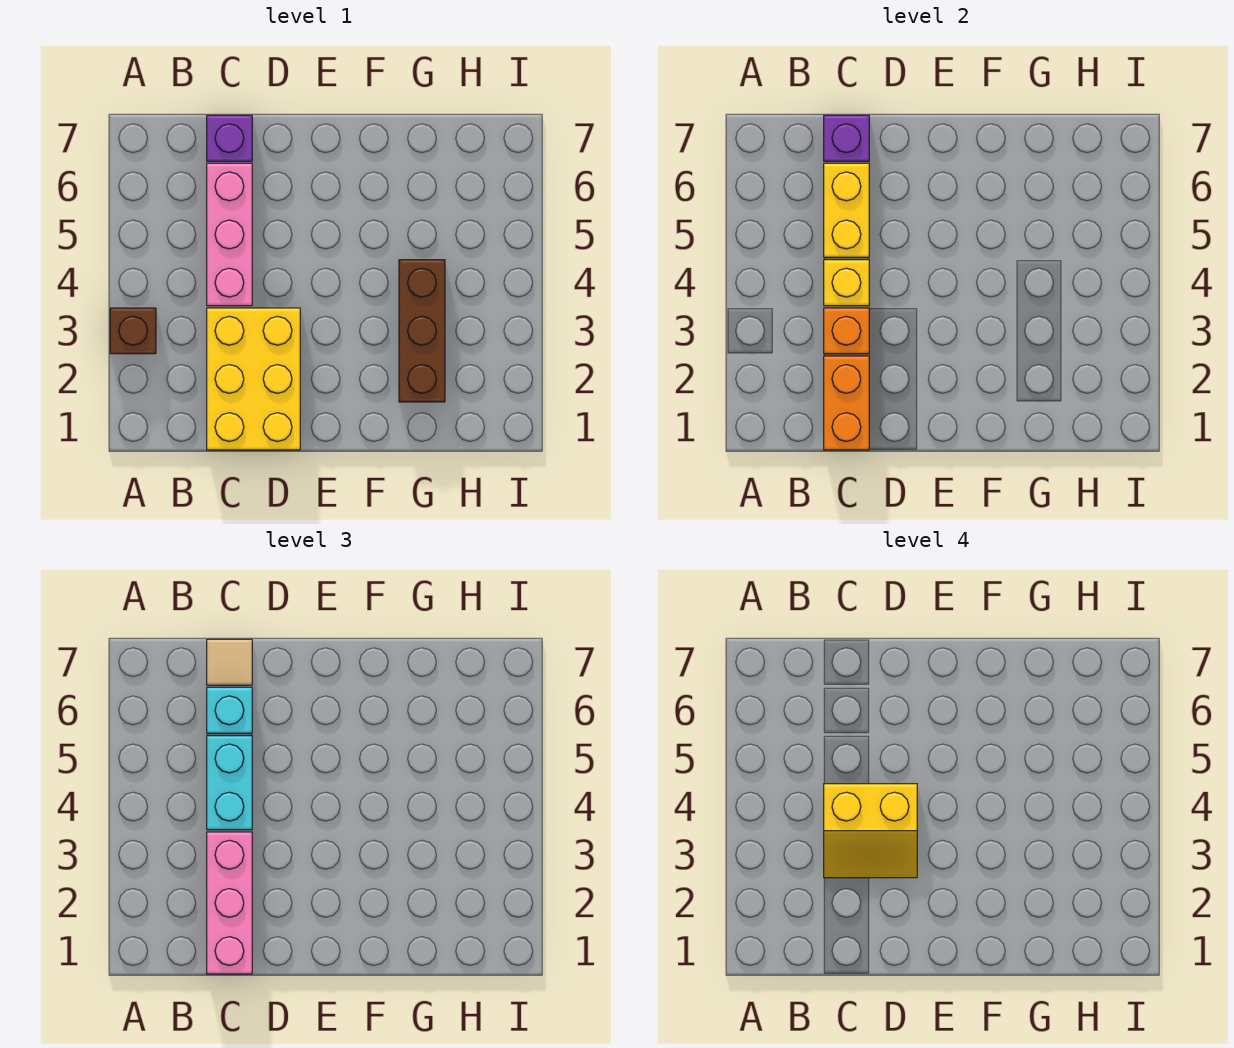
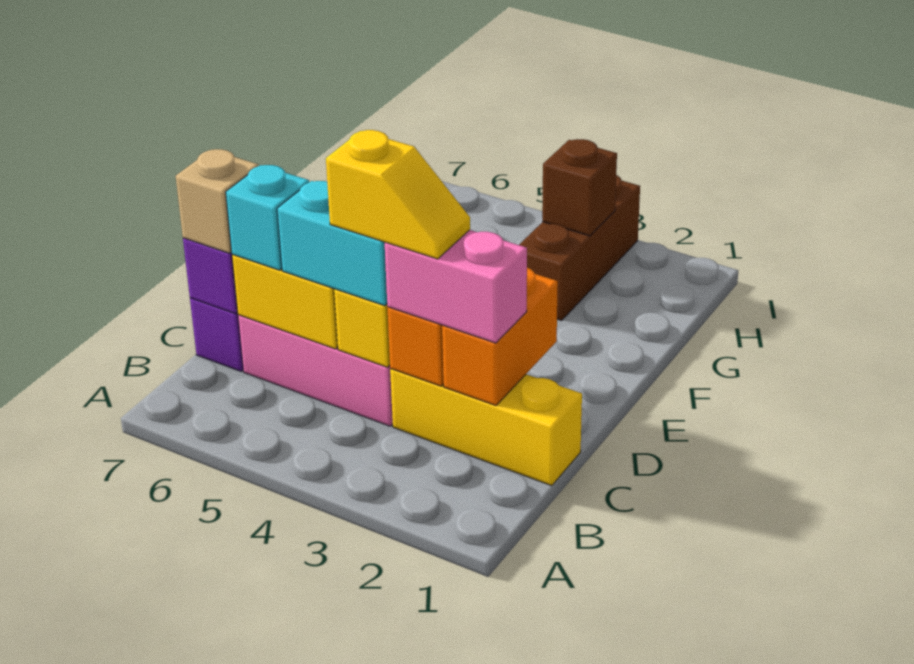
brown 1x1 brick [110,308,156,354] -> brown 1x1 brick moved to [542,139,617,236]
yellow 2x3 brick [207,308,300,450] -> yellow 1x3 brick [390,369,582,486]
orange 1x2 brick [824,356,869,450] -> orange 1x2 brick turned to [442,268,558,406]
pink 1x3 brick [207,832,252,974] -> pink 1x2 brick [385,230,527,343]
yellow 2x2 slope [824,784,917,878] -> yellow 1x2 slope [326,130,470,259]
tan 1x1 tile [207,639,252,685] -> tan 1x1 brick [176,149,258,253]
brown 1x3 brick [399,260,445,402] -> brown 1x3 brick turned to [519,175,640,321]

